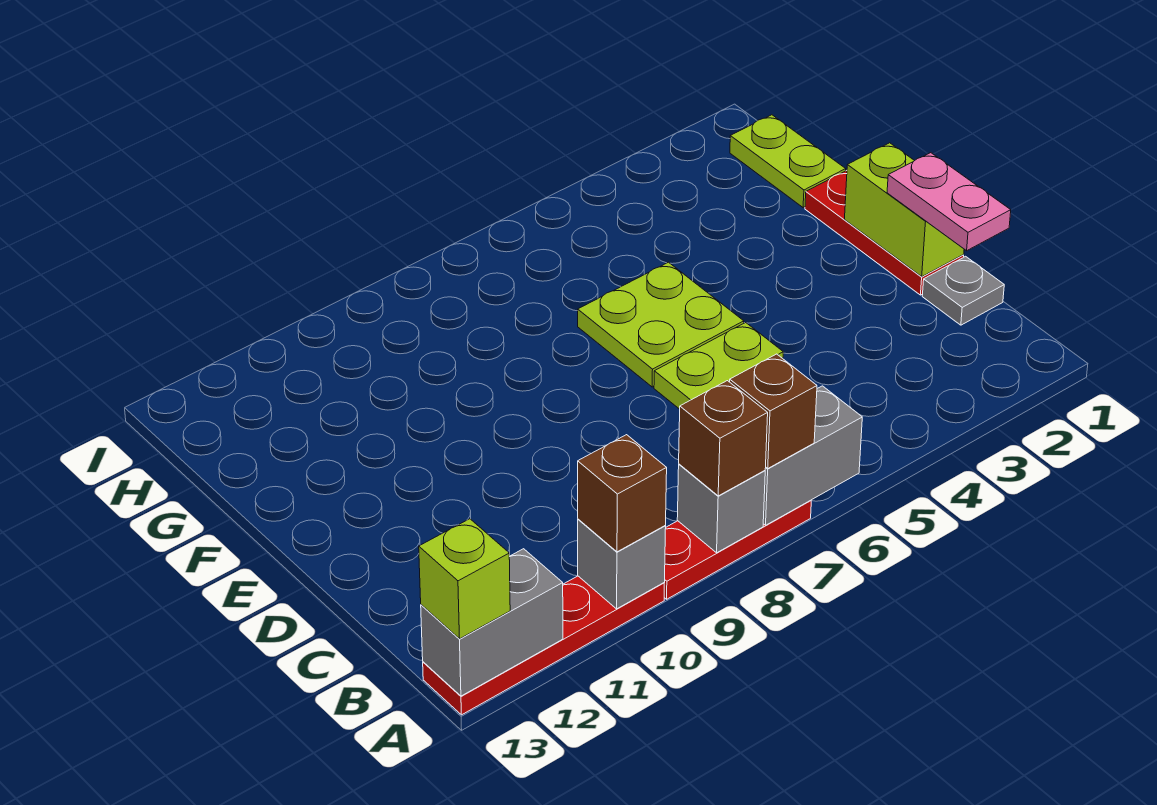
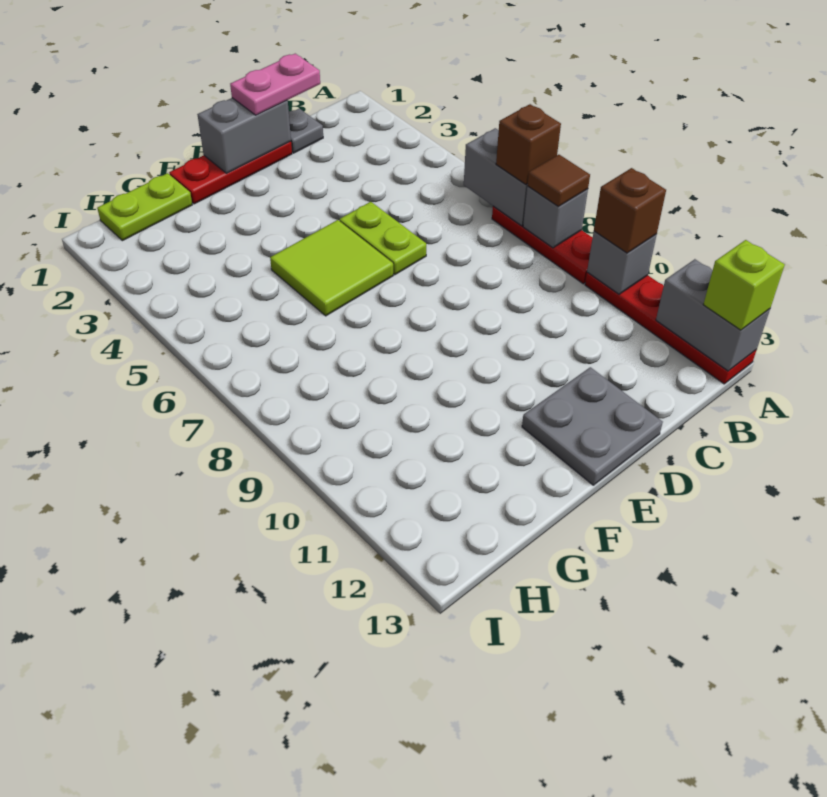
brown 1x1 brick [679,381,768,496] -> brown 1x1 tile [527,155,590,206]
lime 1x2 brick [845,143,964,277] -> grey 1x2 brick [197,98,291,173]
none -> grey 2x2 plate [522,367,663,485]
lime 2x2 plate [578,262,744,387] -> lime 2x2 tile [270,220,393,316]

